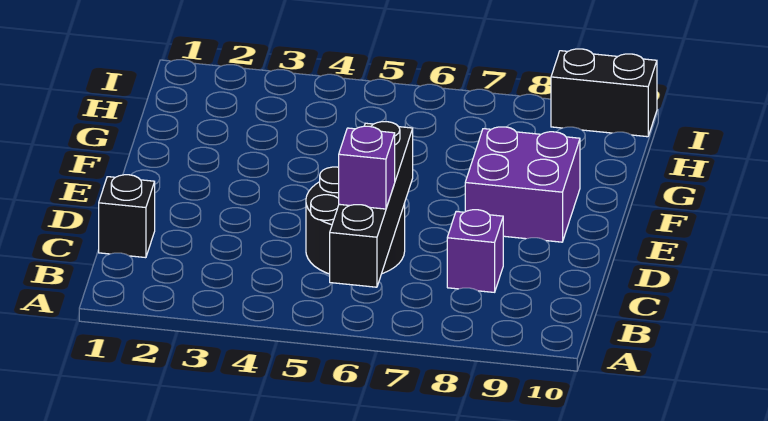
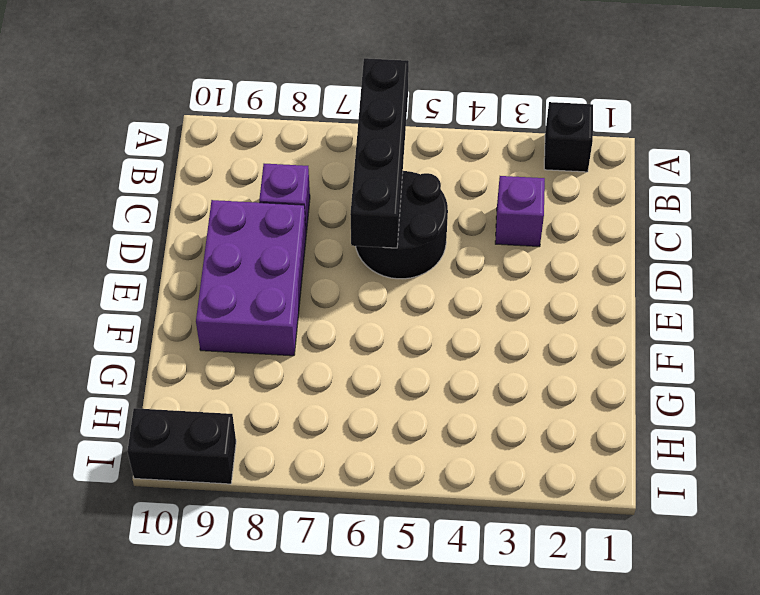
purple 1x1 brick [339,126,395,209] -> purple 1x1 brick moved to [495,176,545,247]
black 1x1 brick [99,175,155,258] -> black 1x1 brick moved to [544,102,593,172]
purple 2x2 brick [465,127,580,242] -> purple 2x3 brick [196,200,306,356]

